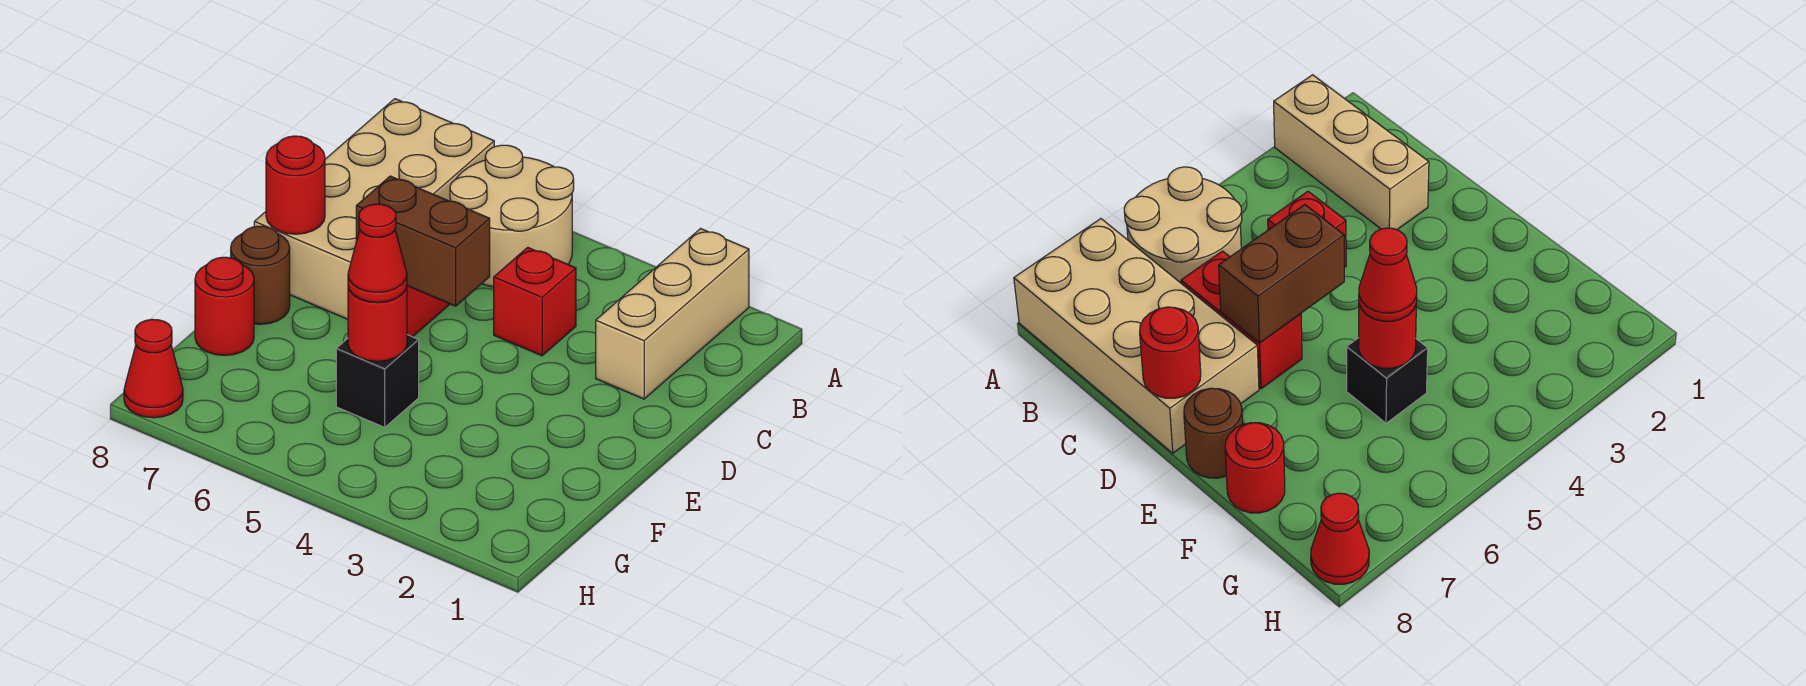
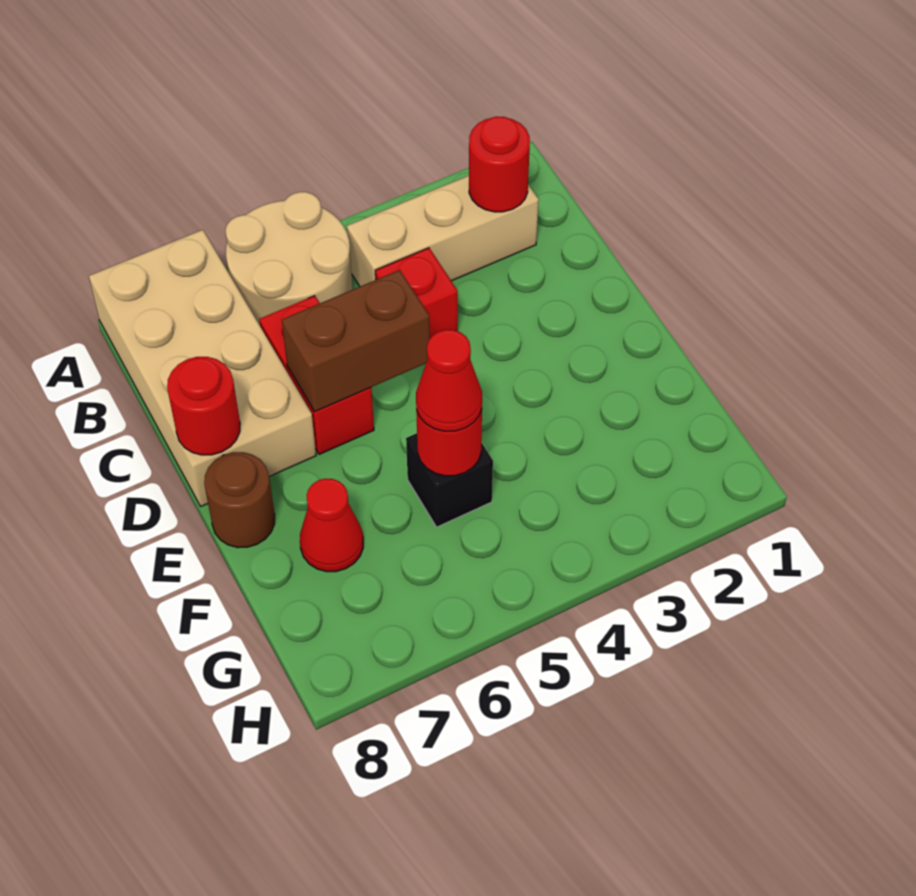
tan 1x3 brick [596,229,749,399] -> tan 1x3 brick turned to [347,176,539,286]
red 1x1 round brick [195,257,254,355] -> red 1x1 round brick moved to [469,117,530,212]
red 1x1 cone [124,319,183,418] -> red 1x1 cone moved to [300,479,363,572]

